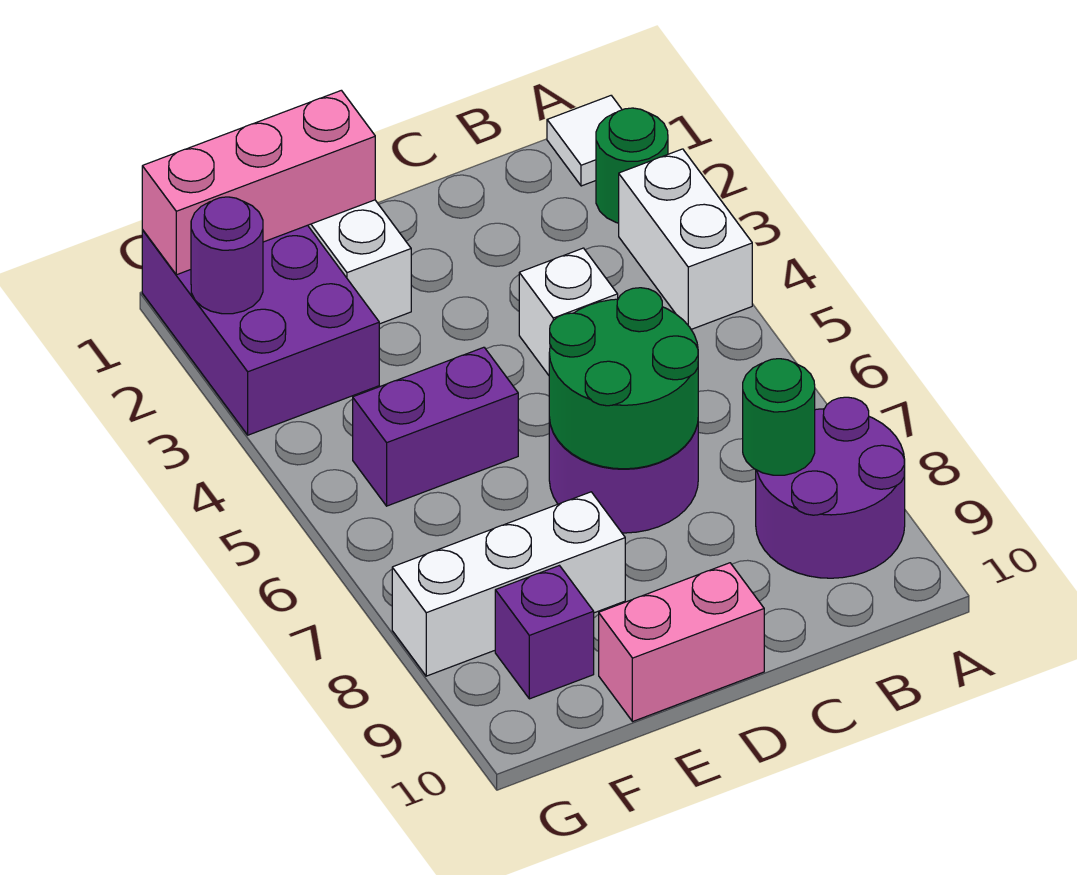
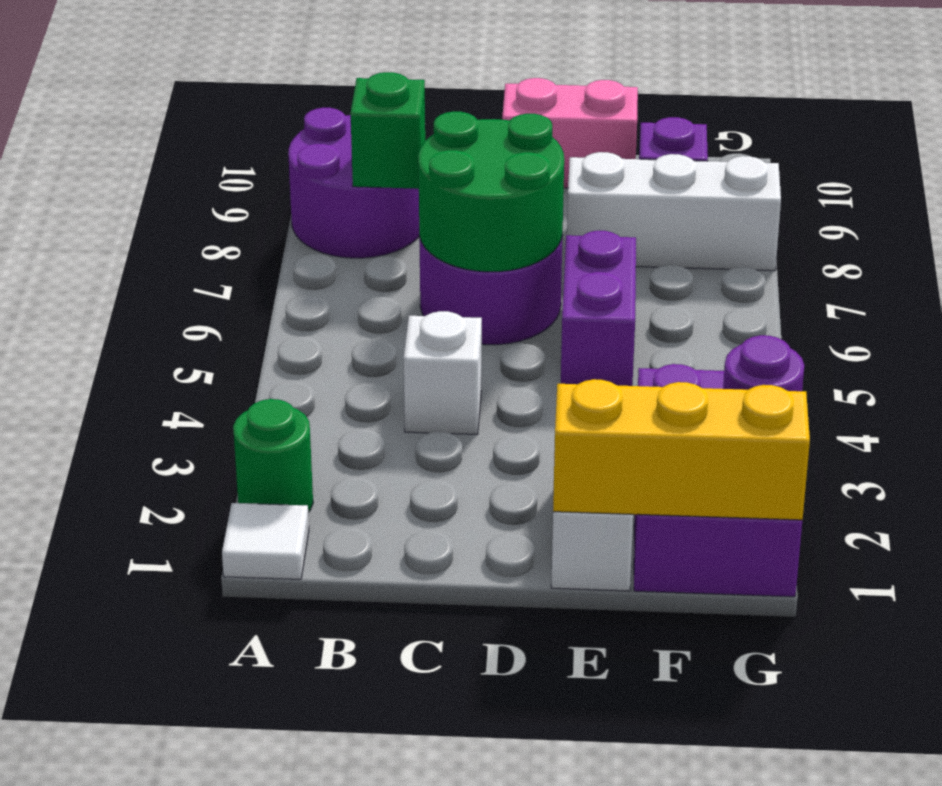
white 1x2 brick [619,149,752,329] -> none
green 1x1 round brick [743,359,815,475] -> green 1x1 brick [351,72,425,189]
pink 1x3 brick [142,90,375,275] -> yellow 1x3 brick [553,379,810,520]
purple 1x2 brick [353,347,518,506] -> purple 1x2 brick turned to [561,231,636,386]

